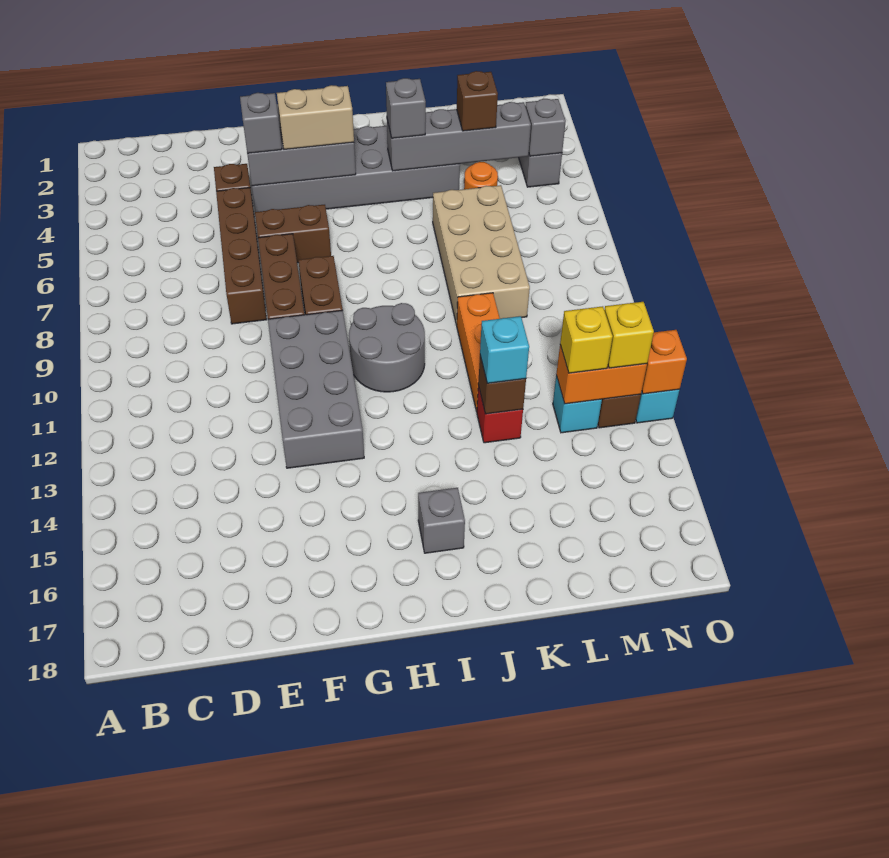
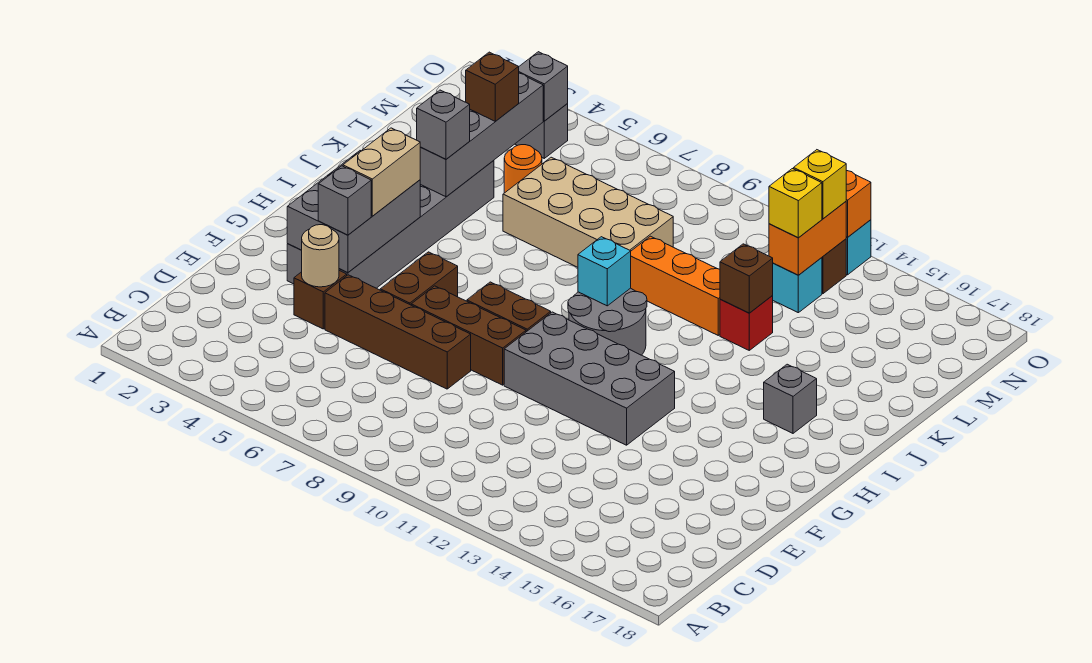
none -> tan 1x1 round brick [301,225,339,287]
cyan 1x1 brick [480,316,529,383] -> cyan 1x1 brick moved to [578,237,631,306]

